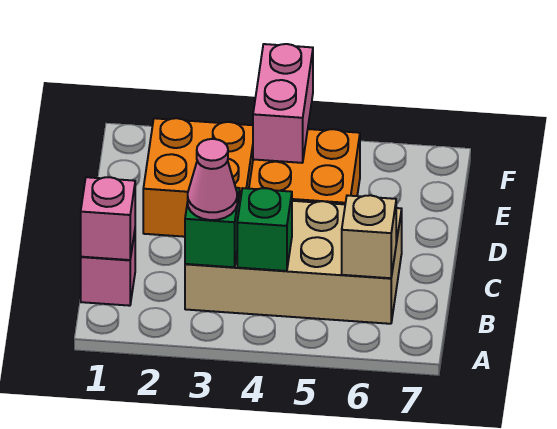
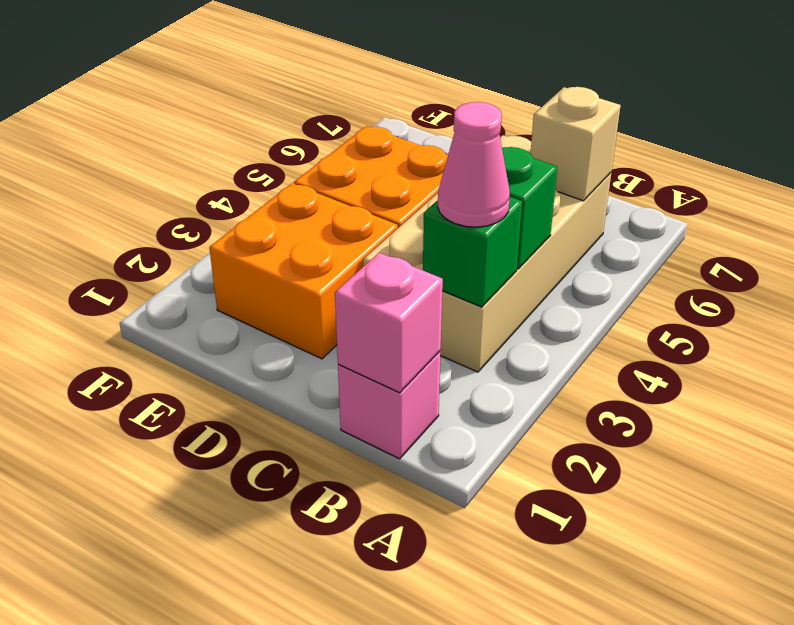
pink 1x2 brick [253,44,313,163] -> none

